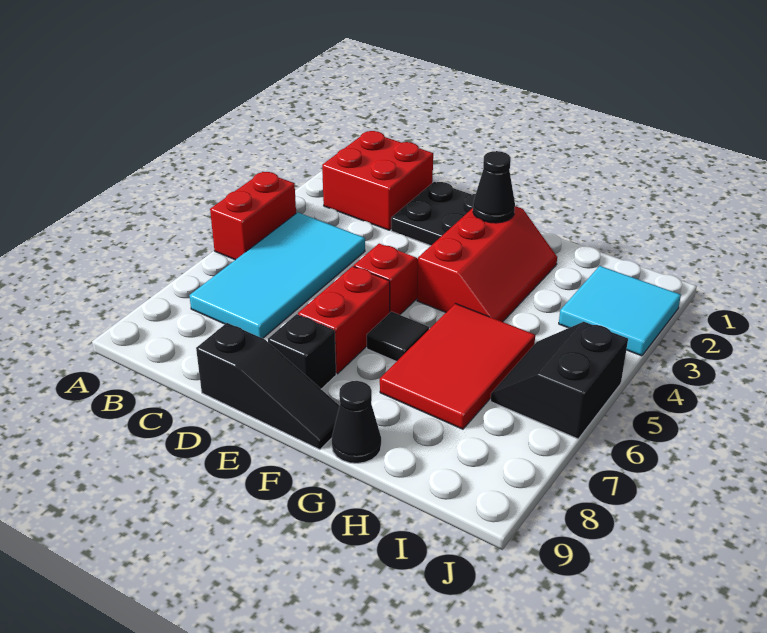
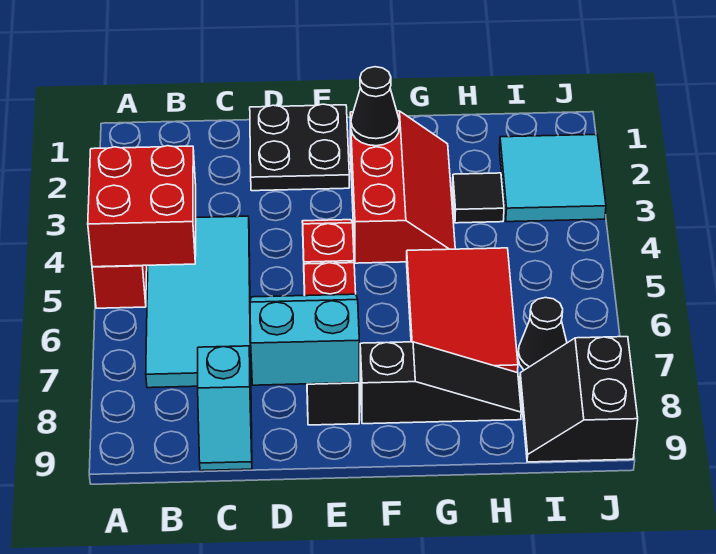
red 2x2 brick [322,131,433,230] -> red 2x2 brick moved to [88,146,196,267]
none -> cyan 1x2 slope [198,346,252,471]
none -> cyan 2x2 slope [250,294,359,385]
black 1x3 slope [196,323,340,450] -> black 1x3 slope moved to [360,342,521,424]
black 1x1 tile [367,312,429,362] -> black 1x1 tile moved to [453,173,504,223]
black 1x1 cone [332,381,381,463] -> black 1x1 cone moved to [518,298,567,370]
black 2x2 slope [491,322,628,439] -> black 2x2 slope moved to [520,337,638,462]

